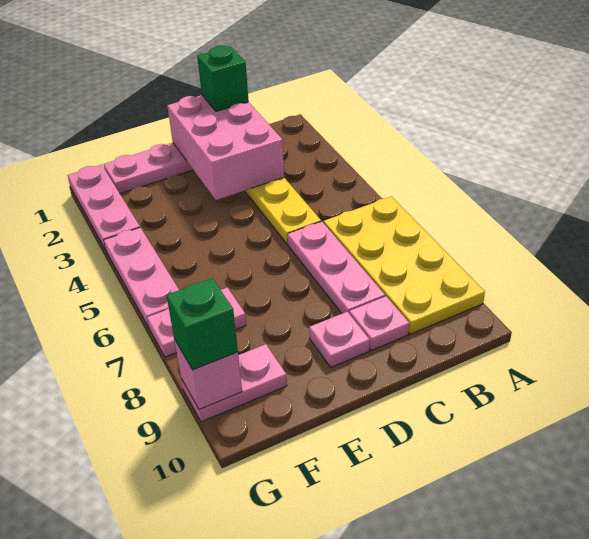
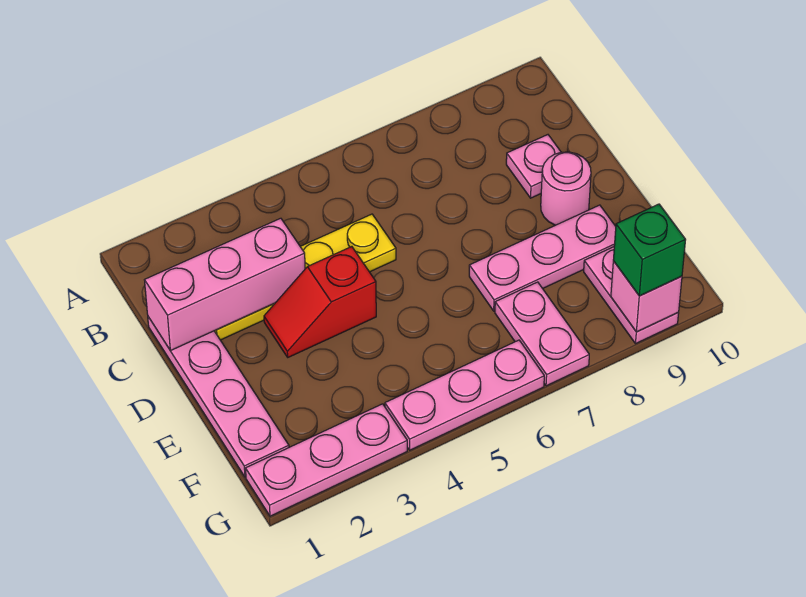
yellow 2x4 plate [324,197,485,334] -> none
pink 2x3 brick [167,95,284,200] -> pink 1x3 brick [145,218,305,351]
green 1x1 brick [197,46,249,111] -> none
pink 1x3 plate [288,222,385,313] -> pink 1x3 plate moved to [469,205,616,311]
none -> red 1x2 slope [264,247,376,357]
pink 1x1 plate [309,312,370,367] -> pink 1x1 round brick [541,152,591,225]

